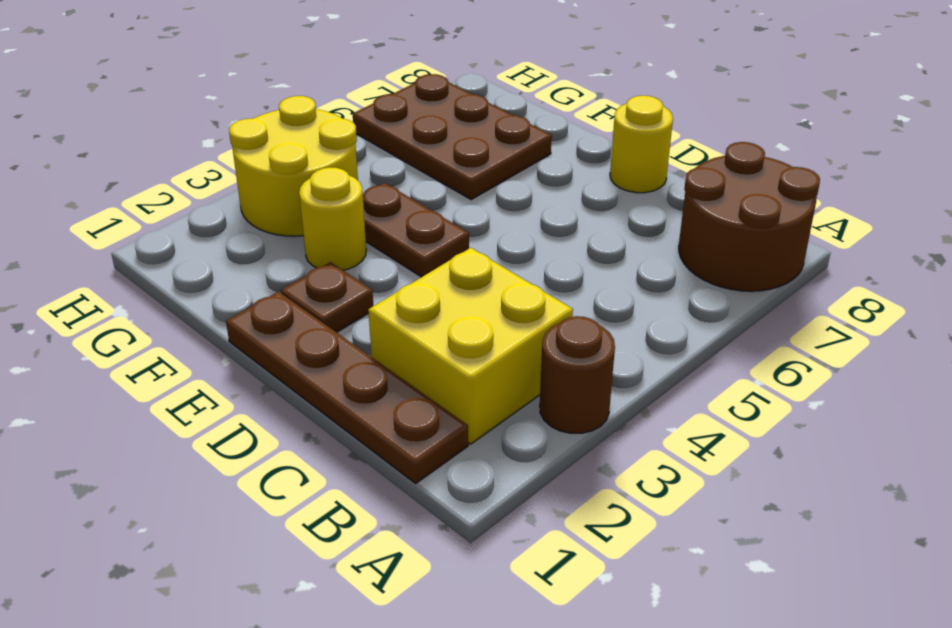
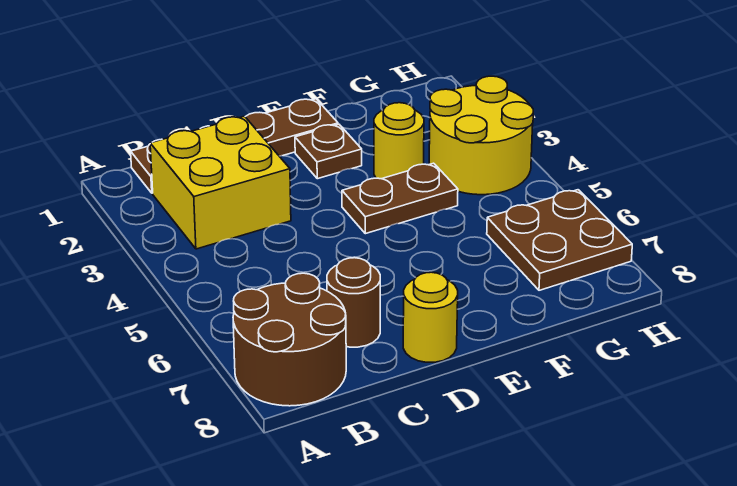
brown 1x1 round brick [540,316,615,433] -> brown 1x1 round brick moved to [327,258,380,347]
brown 2x3 plate [353,74,552,199] -> brown 2x2 plate [487,190,632,290]

